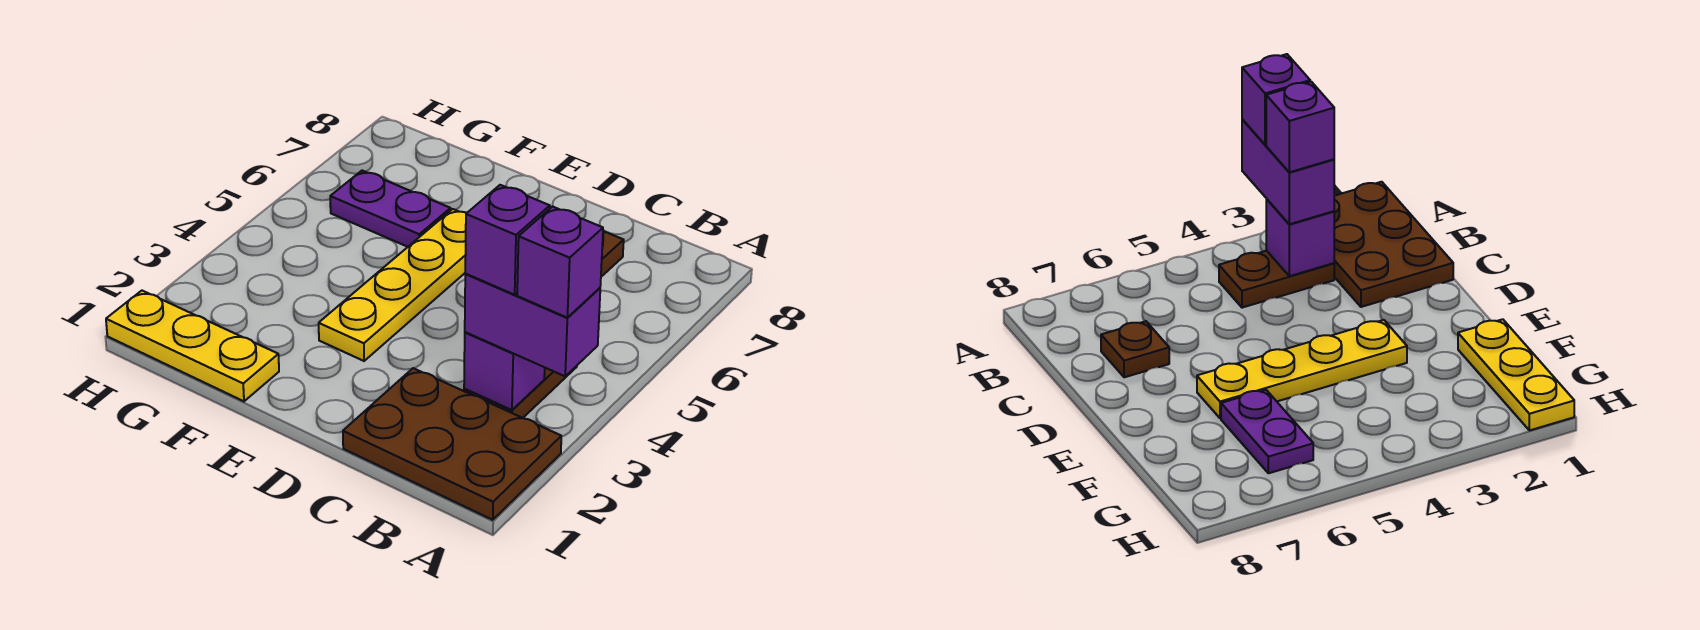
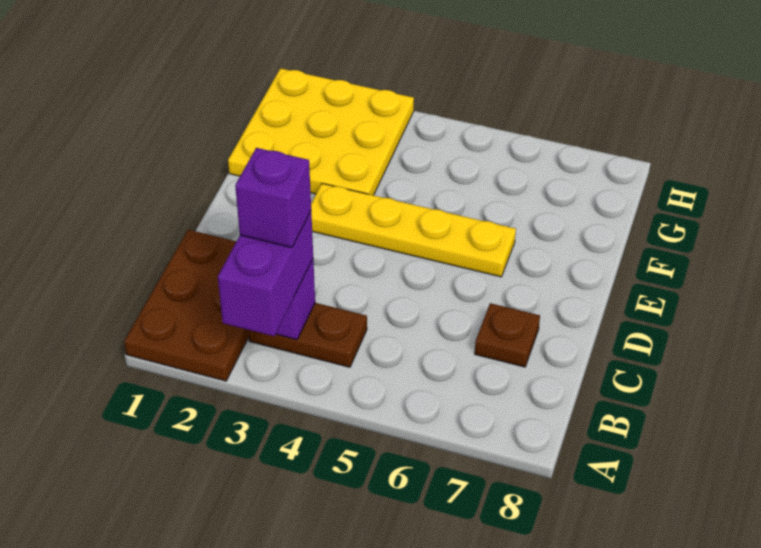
purple 1x1 brick [517,206,603,317] -> none
yellow 1x3 plate [106,291,279,401] -> yellow 3x3 plate [228,68,414,195]
purple 1x2 plate [330,171,451,247] -> none

